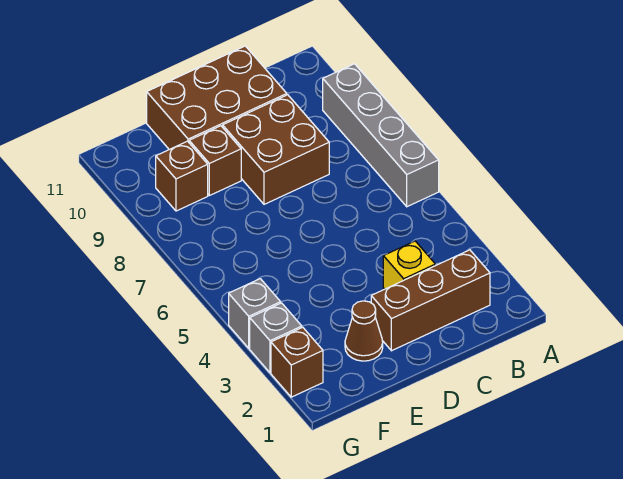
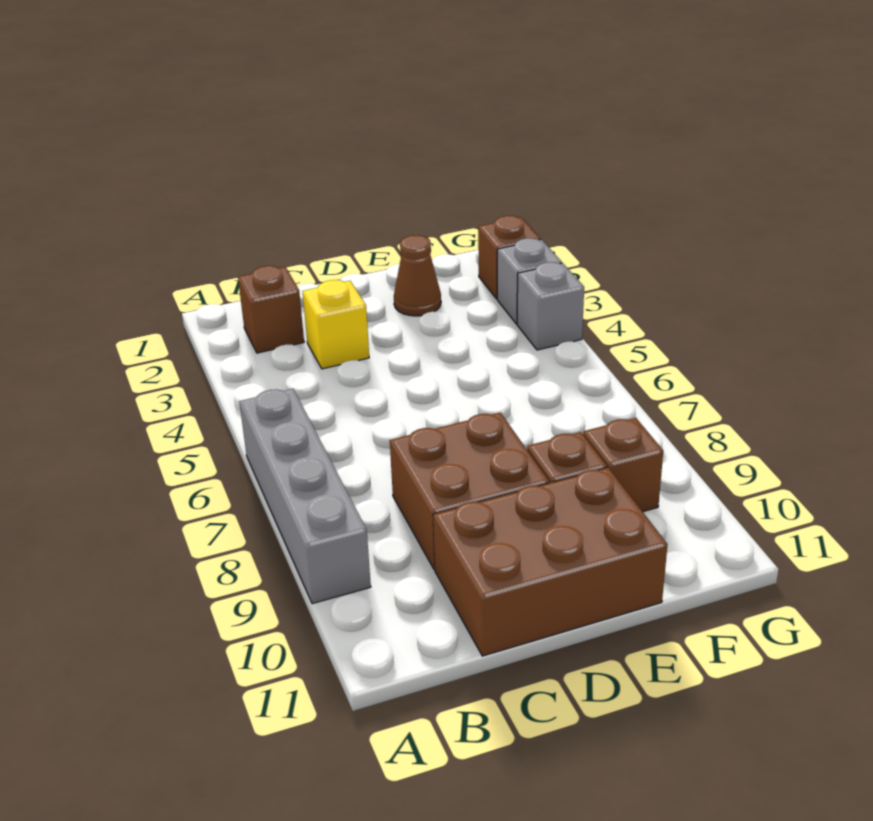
brown 1x3 brick [371,250,490,351] -> brown 1x1 brick [238,266,304,353]

